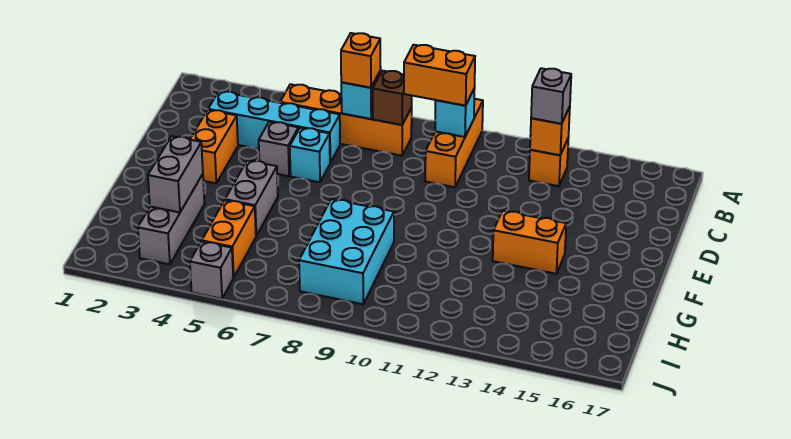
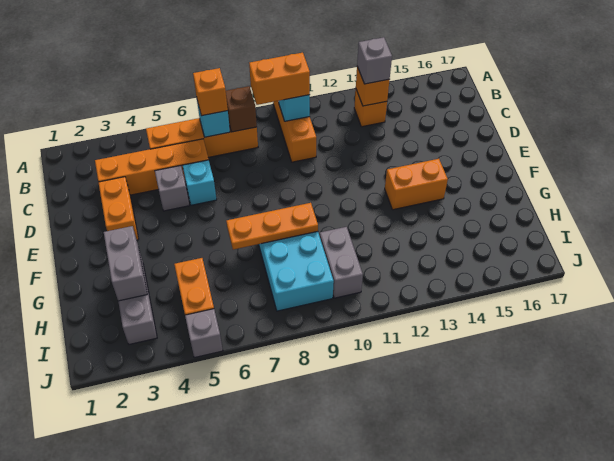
cyan 1x4 brick [208,91,340,163] -> orange 1x4 brick [95,139,209,195]
grey 1x2 brick [225,160,278,236] -> grey 1x2 brick moved to [320,227,363,298]
none -> orange 1x3 plate [226,203,318,250]

